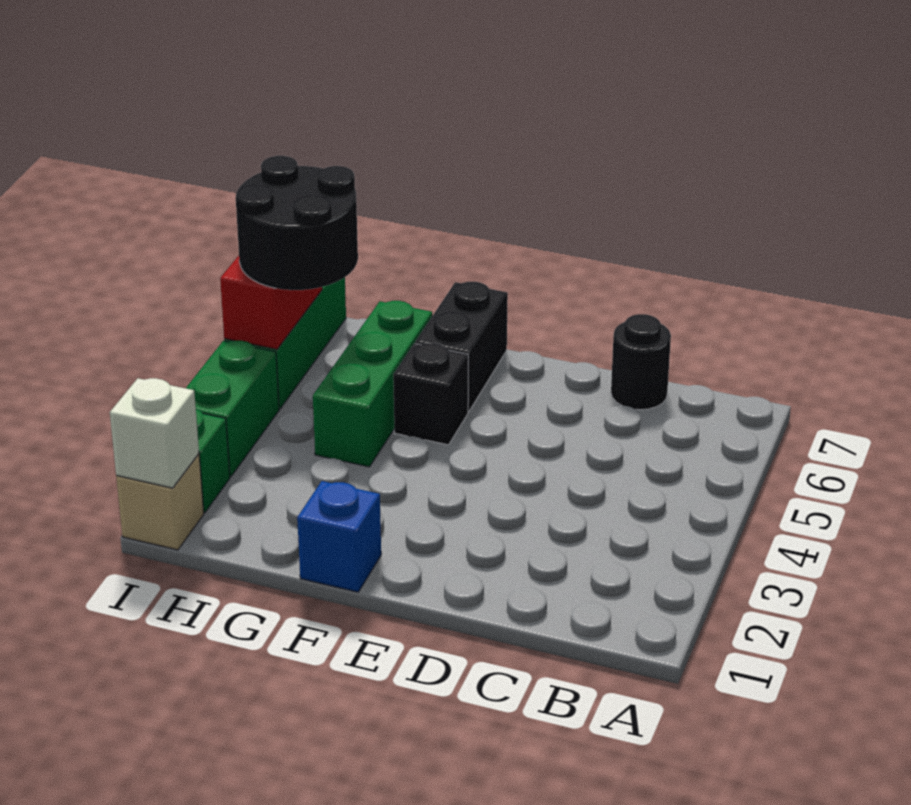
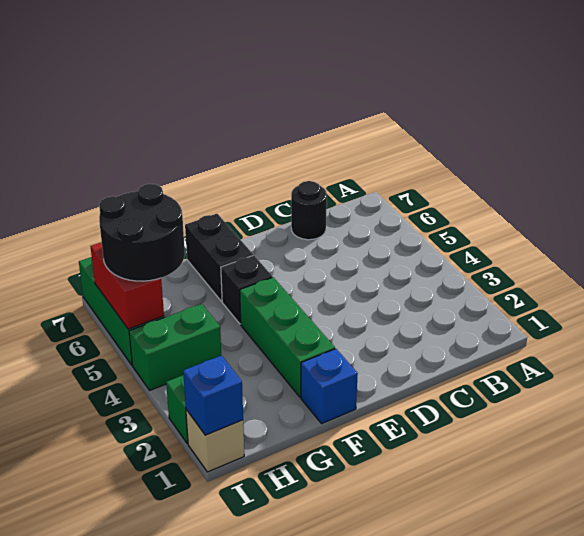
green 1x3 brick [313,301,432,467] -> green 1x3 brick moved to [240,277,335,397]
white 1x1 brick [110,378,199,488] -> blue 1x1 brick [183,355,243,435]
green 1x2 brick [186,341,279,477] -> green 1x2 brick turned to [129,304,221,390]

